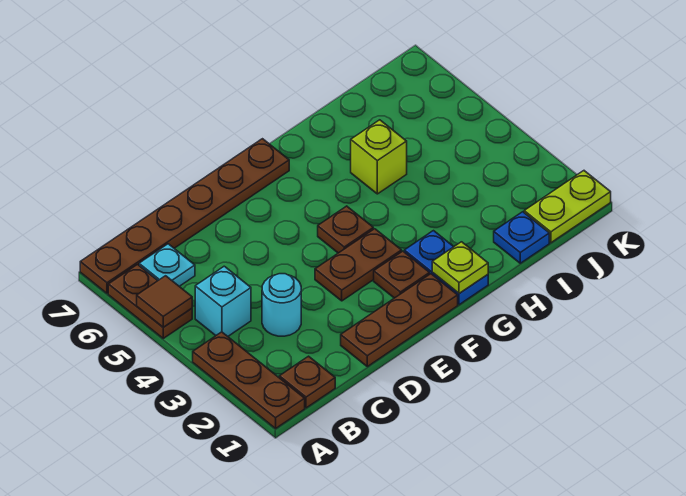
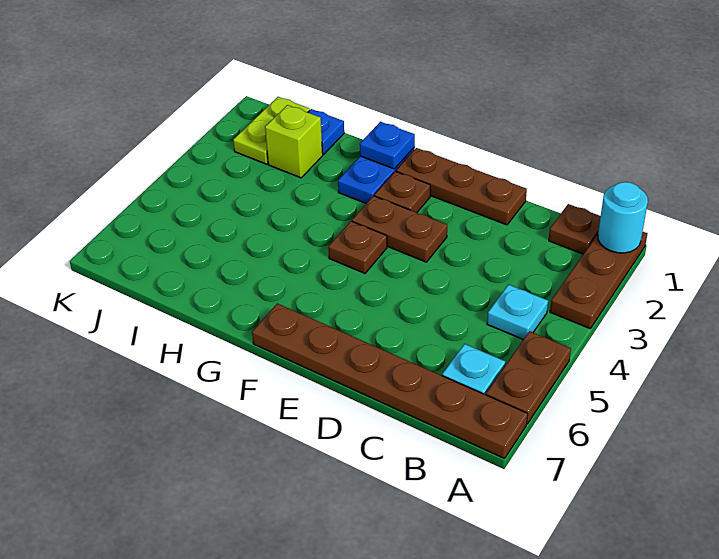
brown 1x1 tile [137,276,192,327] -> none
cyan 1x1 brick [195,266,251,336] -> cyan 1x1 plate [487,285,548,340]
cyan 1x1 round brick [262,274,301,336] -> cyan 1x1 round brick moved to [598,182,648,253]
lime 1x1 plate [432,242,488,294] -> blue 1x1 plate [360,122,415,169]
lime 1x1 brick [351,120,407,194] -> lime 1x1 brick moved to [265,105,323,178]
lime 1x2 plate [524,171,611,243] -> lime 1x2 plate turned to [233,97,310,164]

